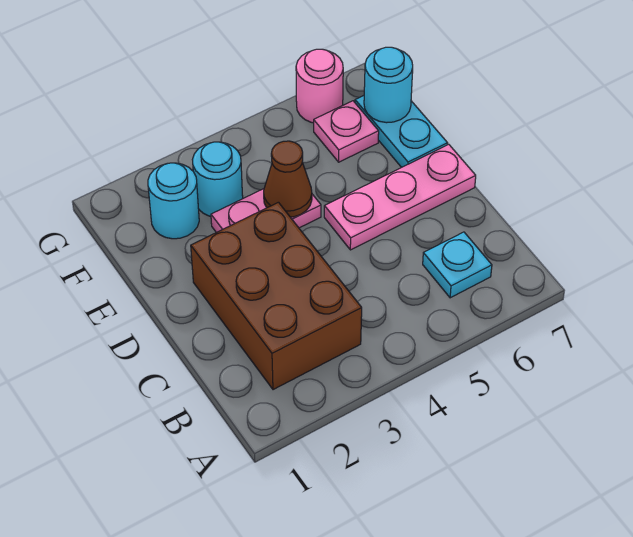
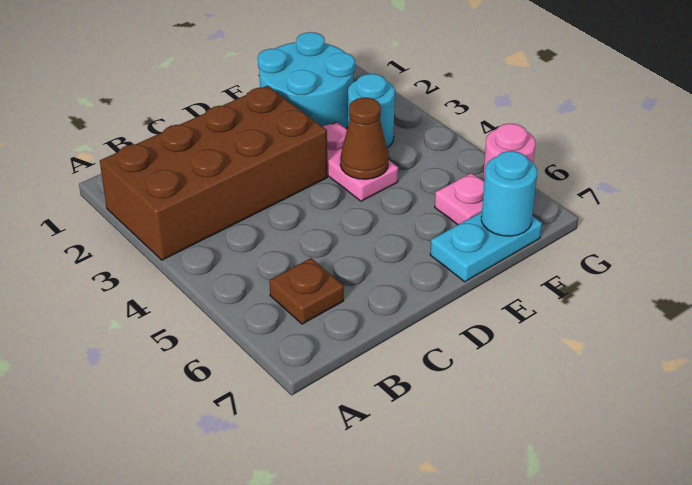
brown 2x3 brick [191,202,362,390] -> brown 2x4 brick [100,86,327,260]
cyan 1x1 plate [423,232,492,298] -> brown 1x1 plate [269,258,344,324]
pink 1x3 plate [324,144,476,250] -> none
cyan 1x1 round brick [148,163,199,239] -> cyan 2x2 round brick [258,32,355,128]

